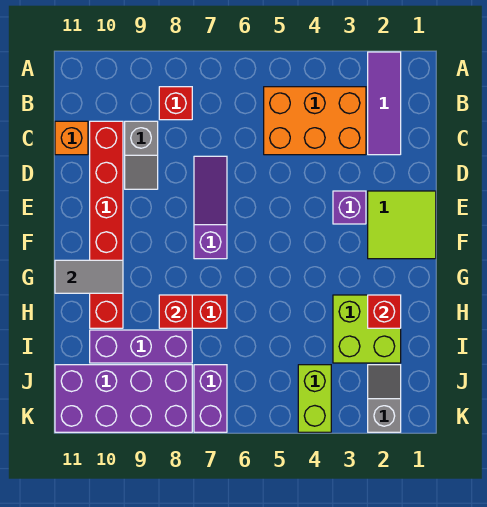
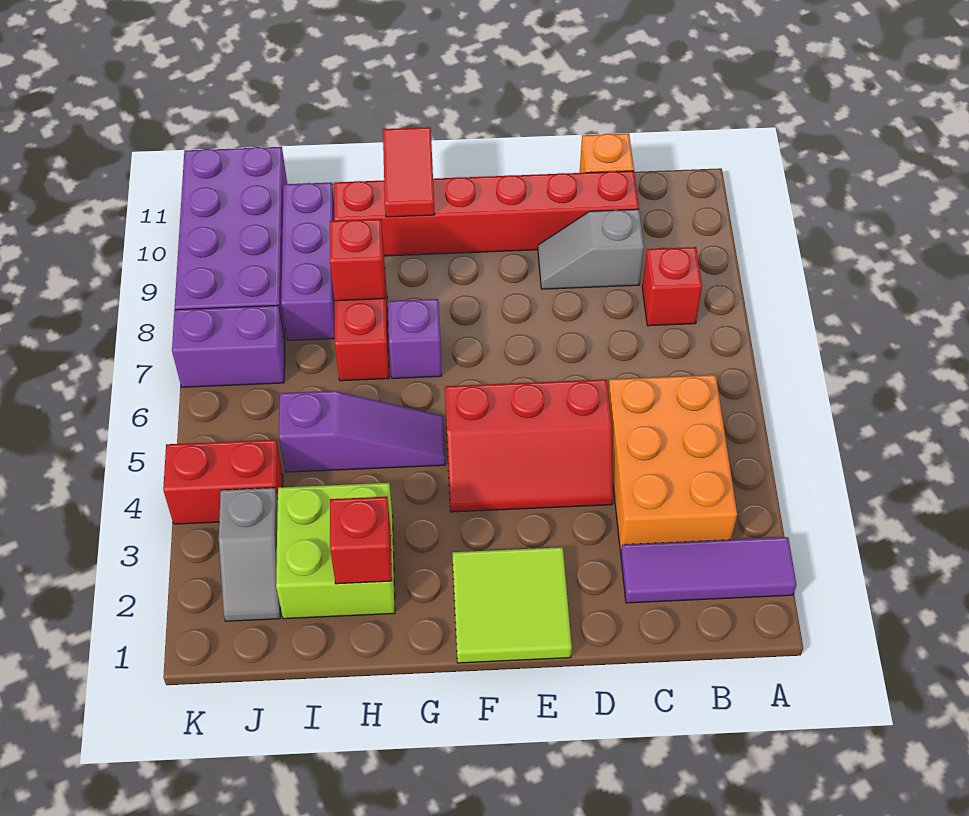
none -> red 2x3 slope [445,379,613,512]
purple 1x3 slope [194,156,227,259] -> purple 1x3 slope moved to [279,391,446,472]
purple 1x1 brick [333,191,366,224] -> purple 1x1 brick moved to [388,299,442,378]
grey 1x2 tile [55,260,123,293] -> red 1x2 tile [383,127,435,217]
grey 1x2 slope [368,365,401,432] -> grey 1x2 slope turned to [219,488,280,621]
lime 1x2 brick [298,365,331,432] -> red 1x2 brick [163,440,283,524]

